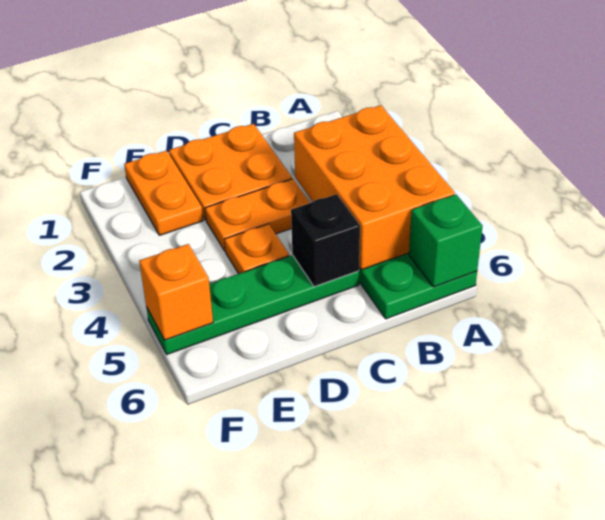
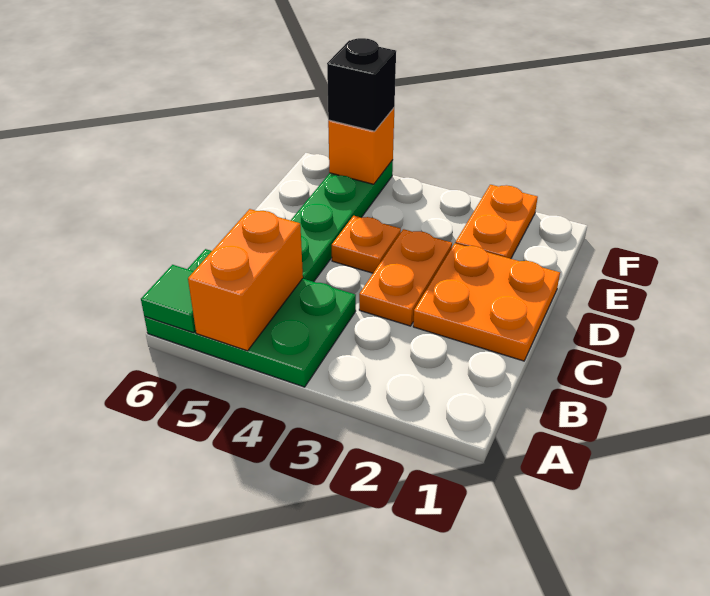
orange 2x3 brick [294,105,455,270] -> orange 1x2 brick [188,209,303,351]
green 1x1 brick [409,194,483,287] -> green 1x1 tile [141,265,196,333]
black 1x1 brick [291,194,360,287] -> black 1x1 brick moved to [327,38,396,131]
orange 1x2 plate [124,151,203,235] -> orange 1x2 plate turned to [455,185,538,259]

